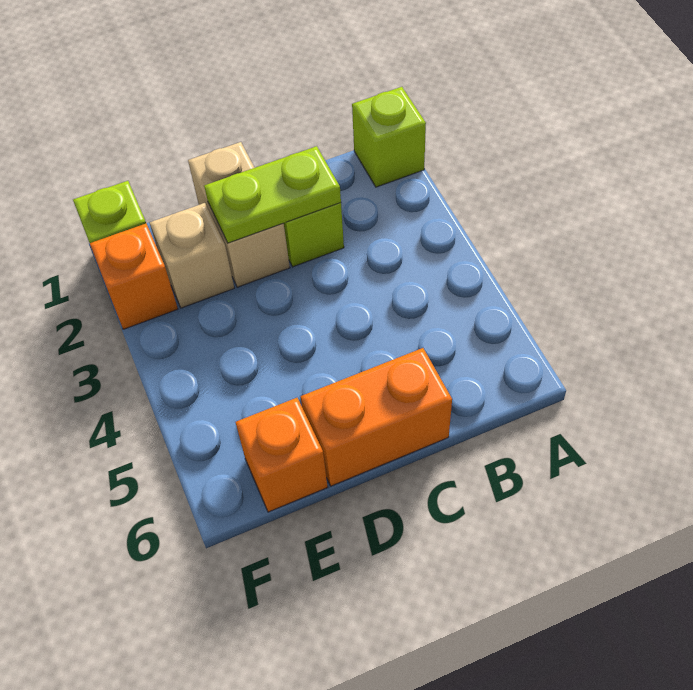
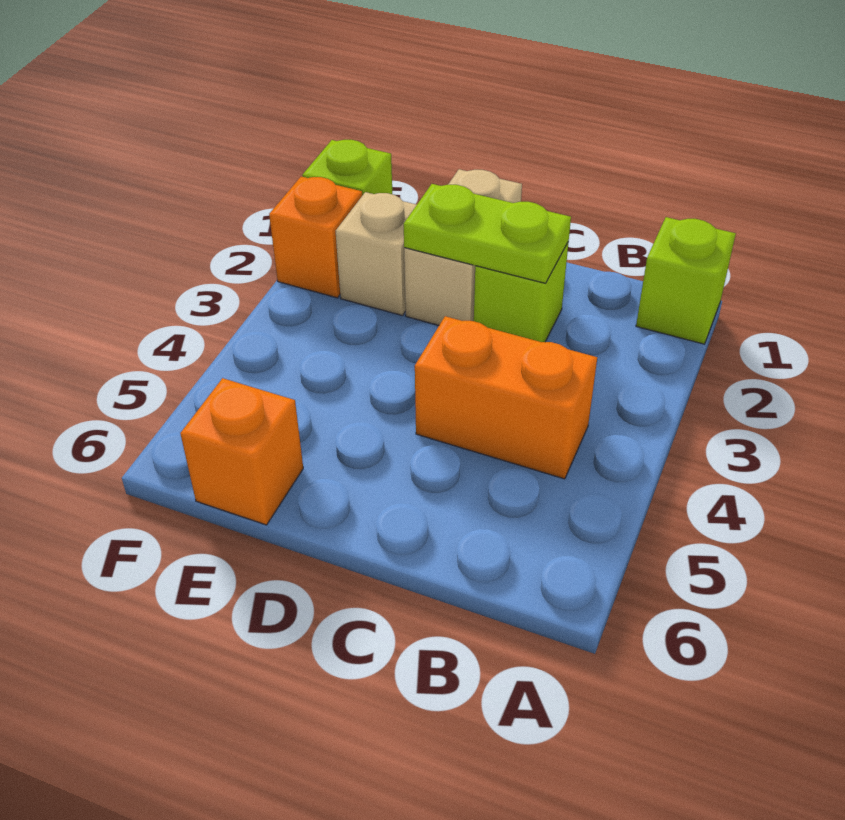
orange 1x2 brick [301,348,452,486] -> orange 1x2 brick moved to [415,316,597,479]

